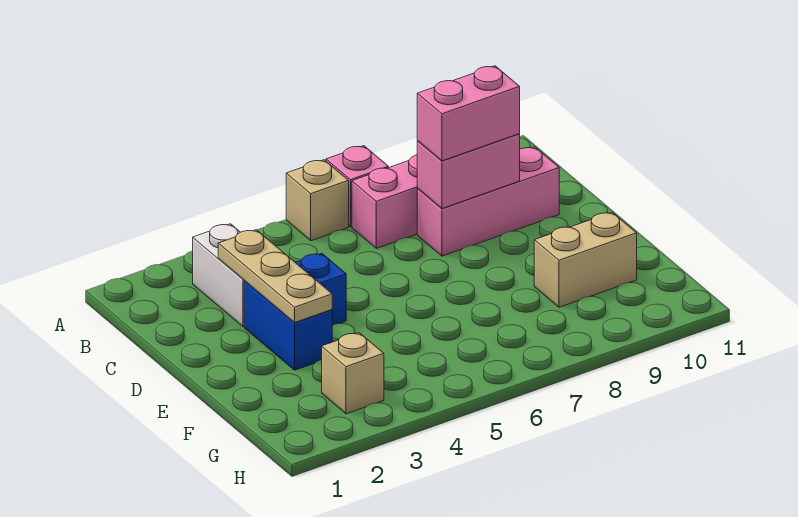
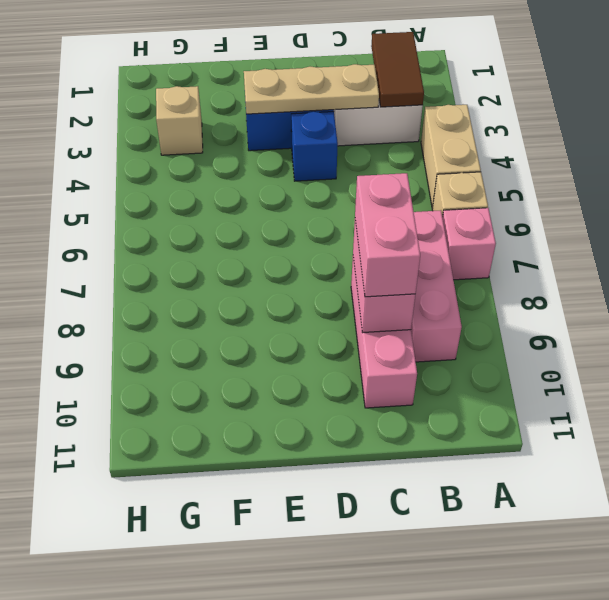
none -> brown 1x2 tile [371,32,424,107]
tan 1x2 brick [534,212,637,307] -> tan 1x2 brick moved to [421,105,481,208]

